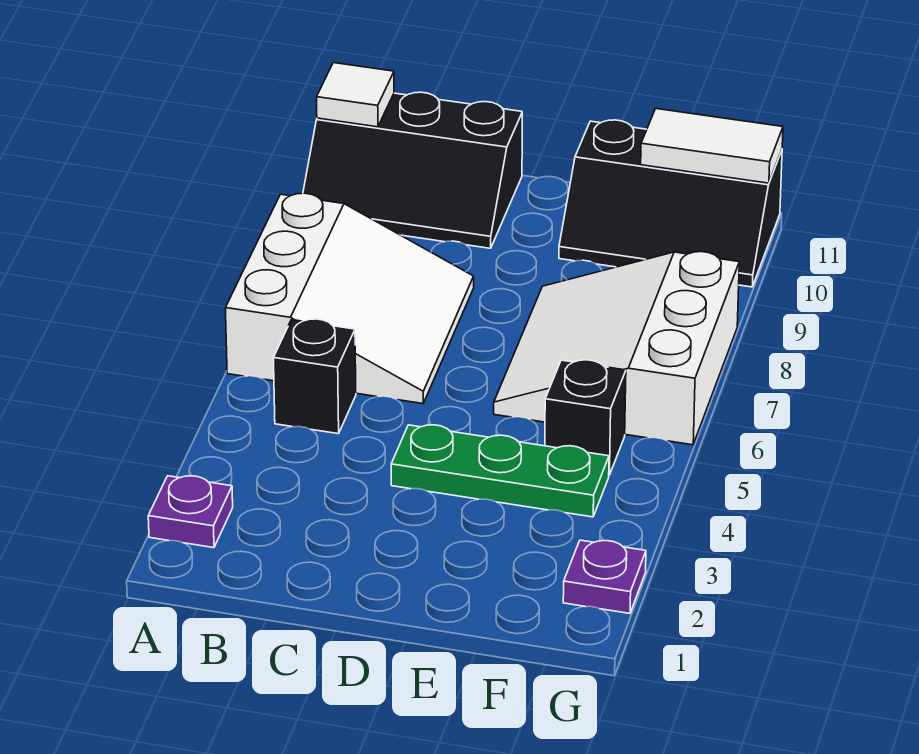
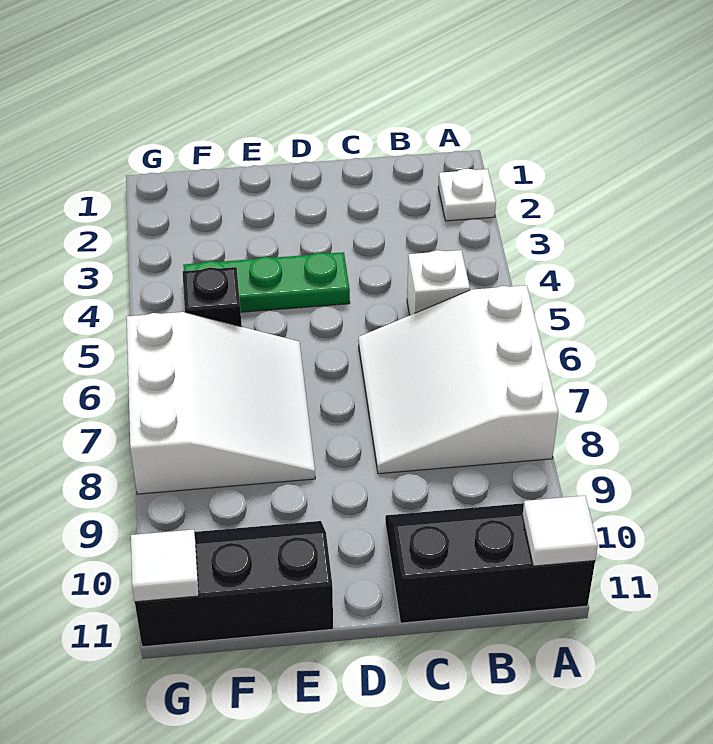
purple 1x1 plate [148,476,233,548] -> white 1x1 plate [438,169,496,221]
black 1x1 brick [274,319,356,434] -> white 1x1 brick [407,250,470,315]
white 1x2 tile [641,109,783,183] -> white 1x1 tile [131,530,199,602]
purple 1x1 plate [563,540,646,613] -> none

